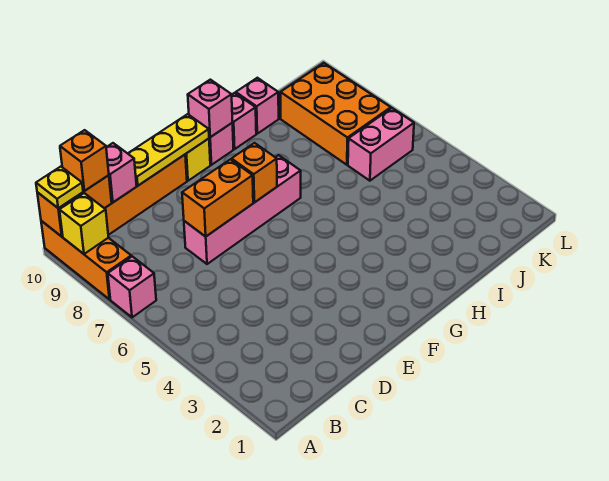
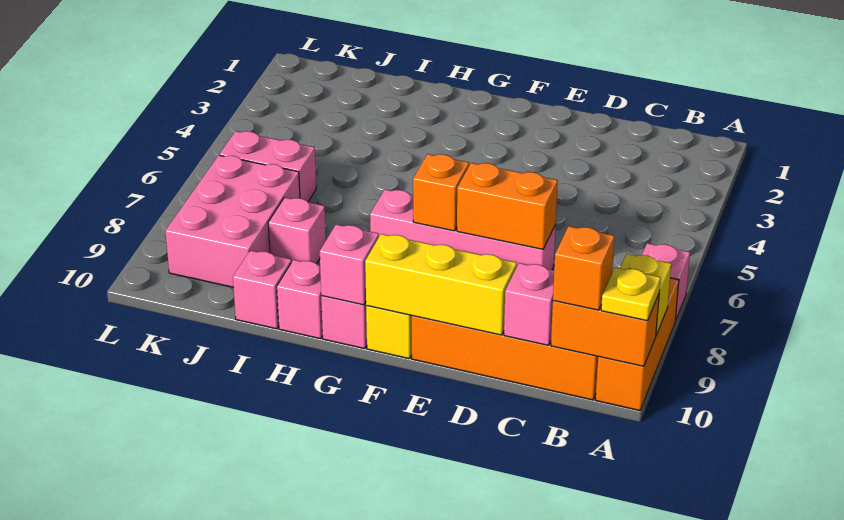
yellow 1x3 plate [128,114,209,186] -> yellow 1x3 brick [365,234,517,335]
none -> pink 1x1 brick [268,197,326,264]
orange 2x3 brick [280,63,391,165] -> pink 2x3 brick [166,155,300,287]

